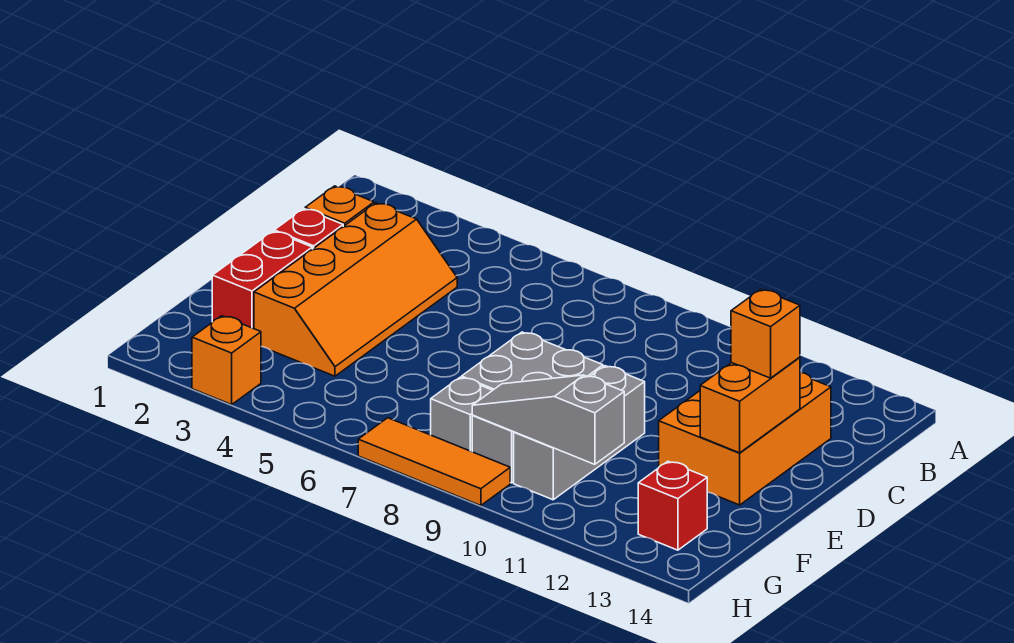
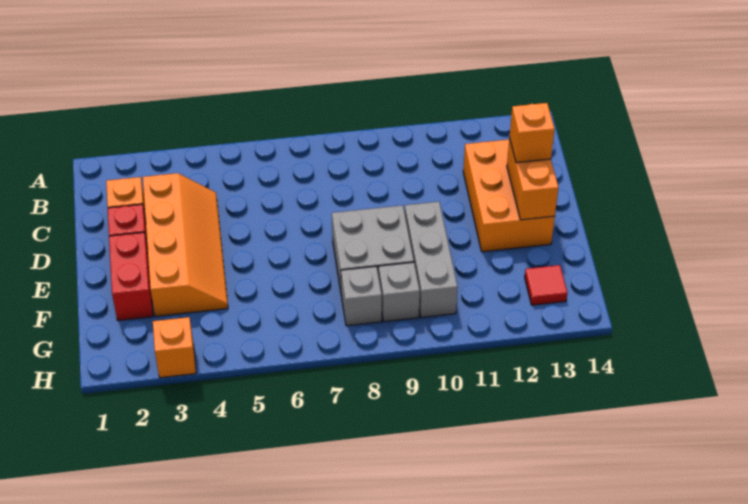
grey 1x3 slope [472,375,624,464] -> none
red 1x1 brick [638,461,707,550] -> red 1x1 tile [525,265,567,305]
orange 1x3 tile [358,418,510,506] -> none

